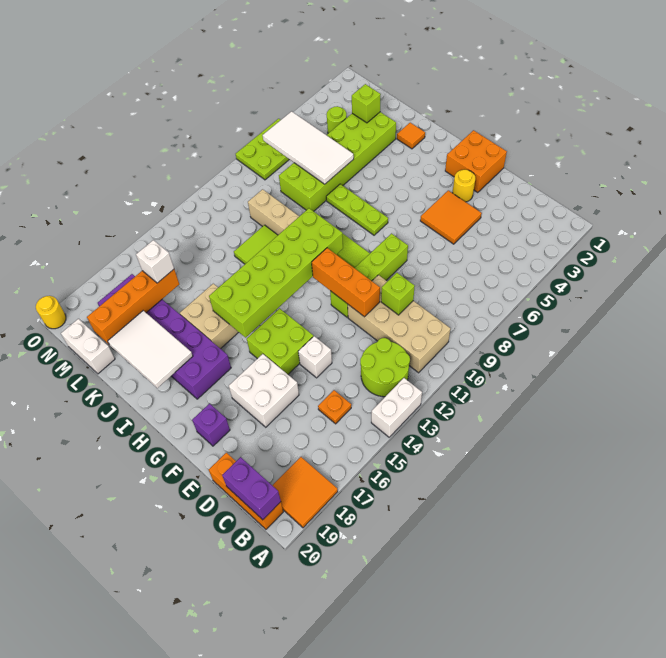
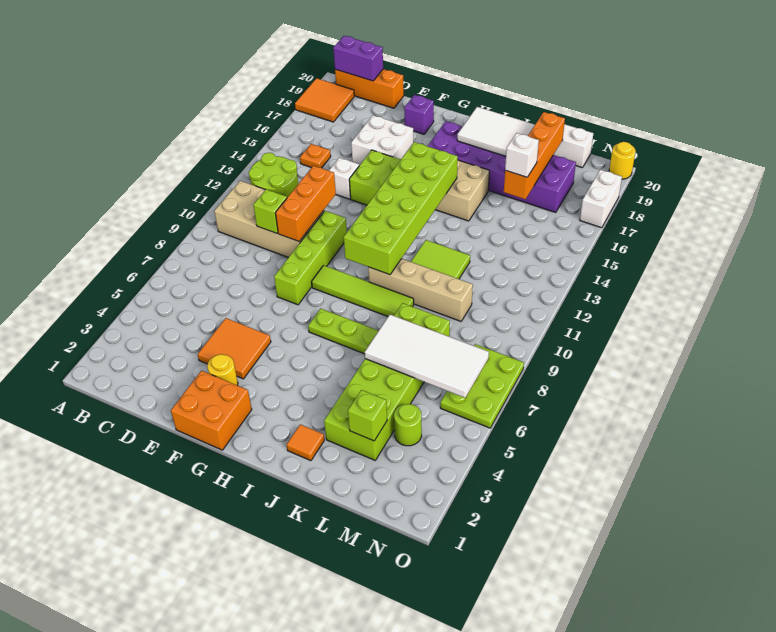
white 1x2 brick [371,378,422,437] -> white 1x2 brick moved to [580,170,622,228]
orange 1x3 brick [312,248,380,317] -> orange 1x3 brick turned to [276,166,336,241]

